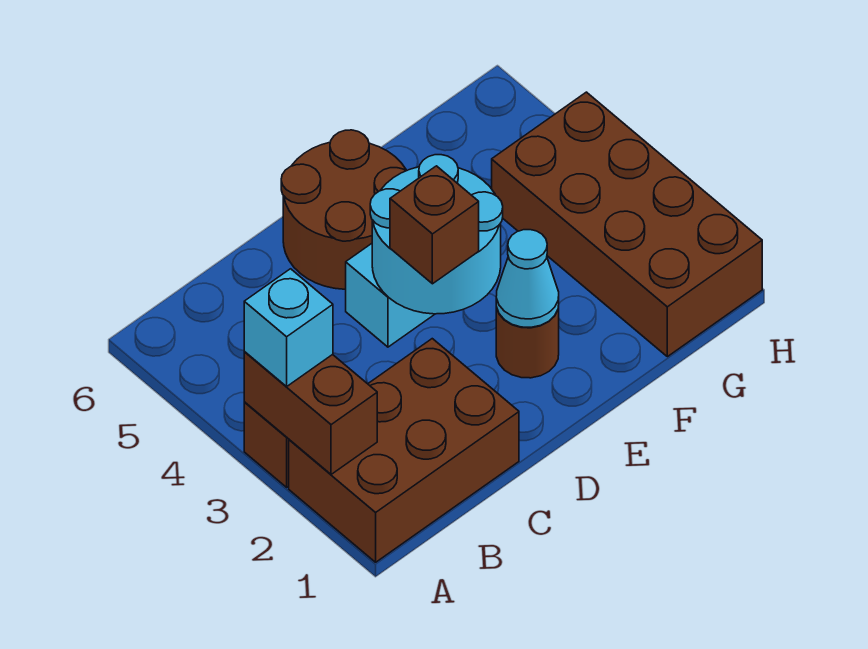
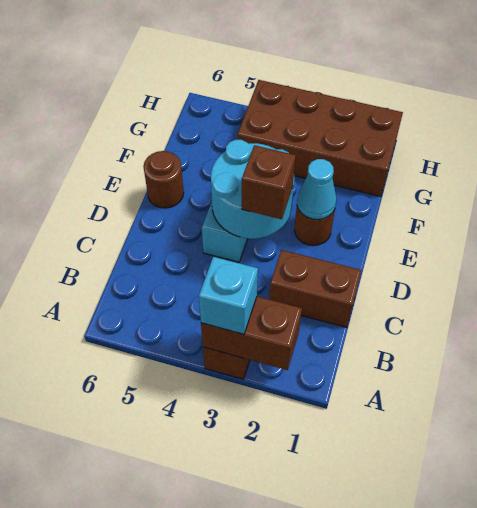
brown 2x3 brick [289,339,519,562] -> brown 1x2 brick [269,250,362,328]
brown 2x2 round brick [281,130,407,289] -> brown 1x1 round brick [143,151,184,208]

